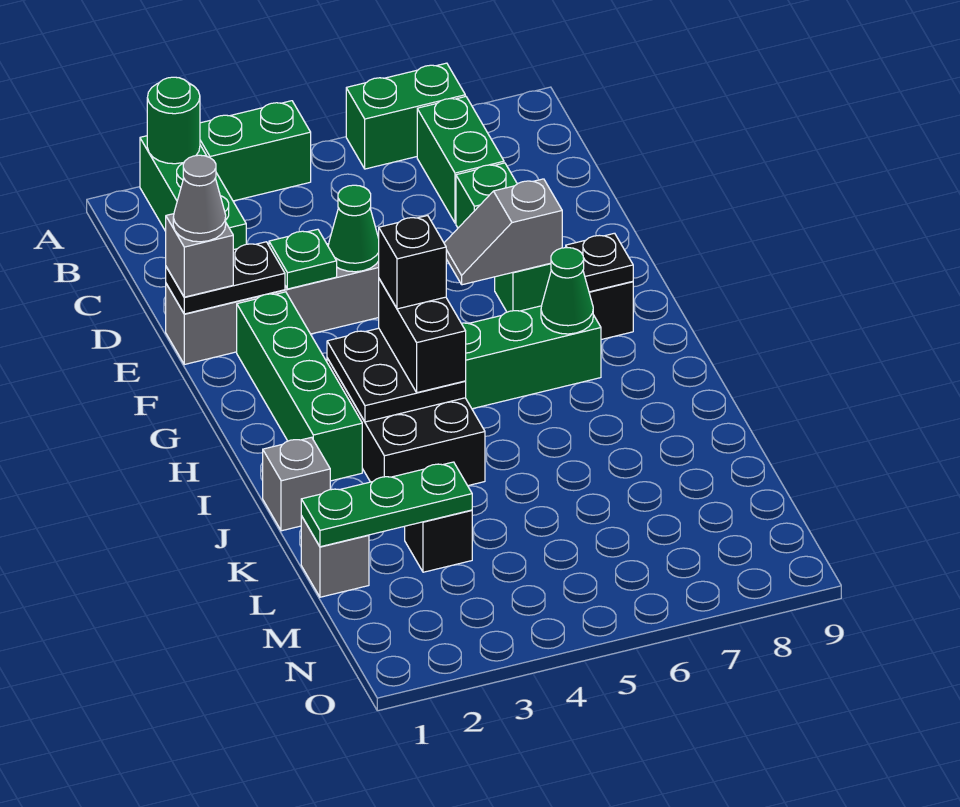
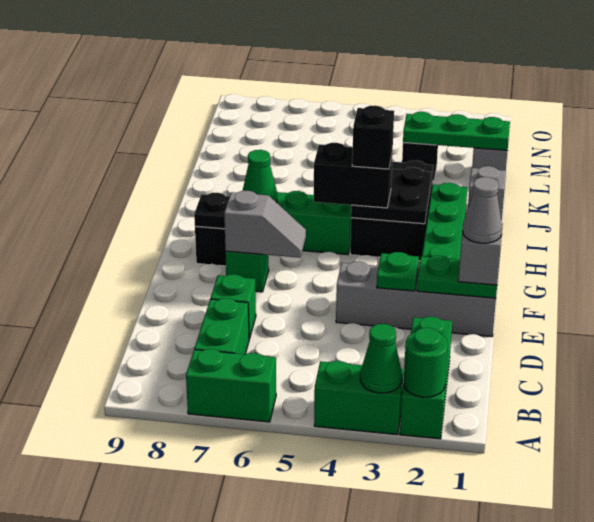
black 1x2 plate [166,242,285,314] -> green 1x2 plate [417,255,497,298]
green 1x1 cone [328,185,379,272] -> green 1x1 cone moved to [360,324,402,393]
black 1x2 brick [379,279,466,393] -> black 1x2 brick turned to [314,143,393,208]

